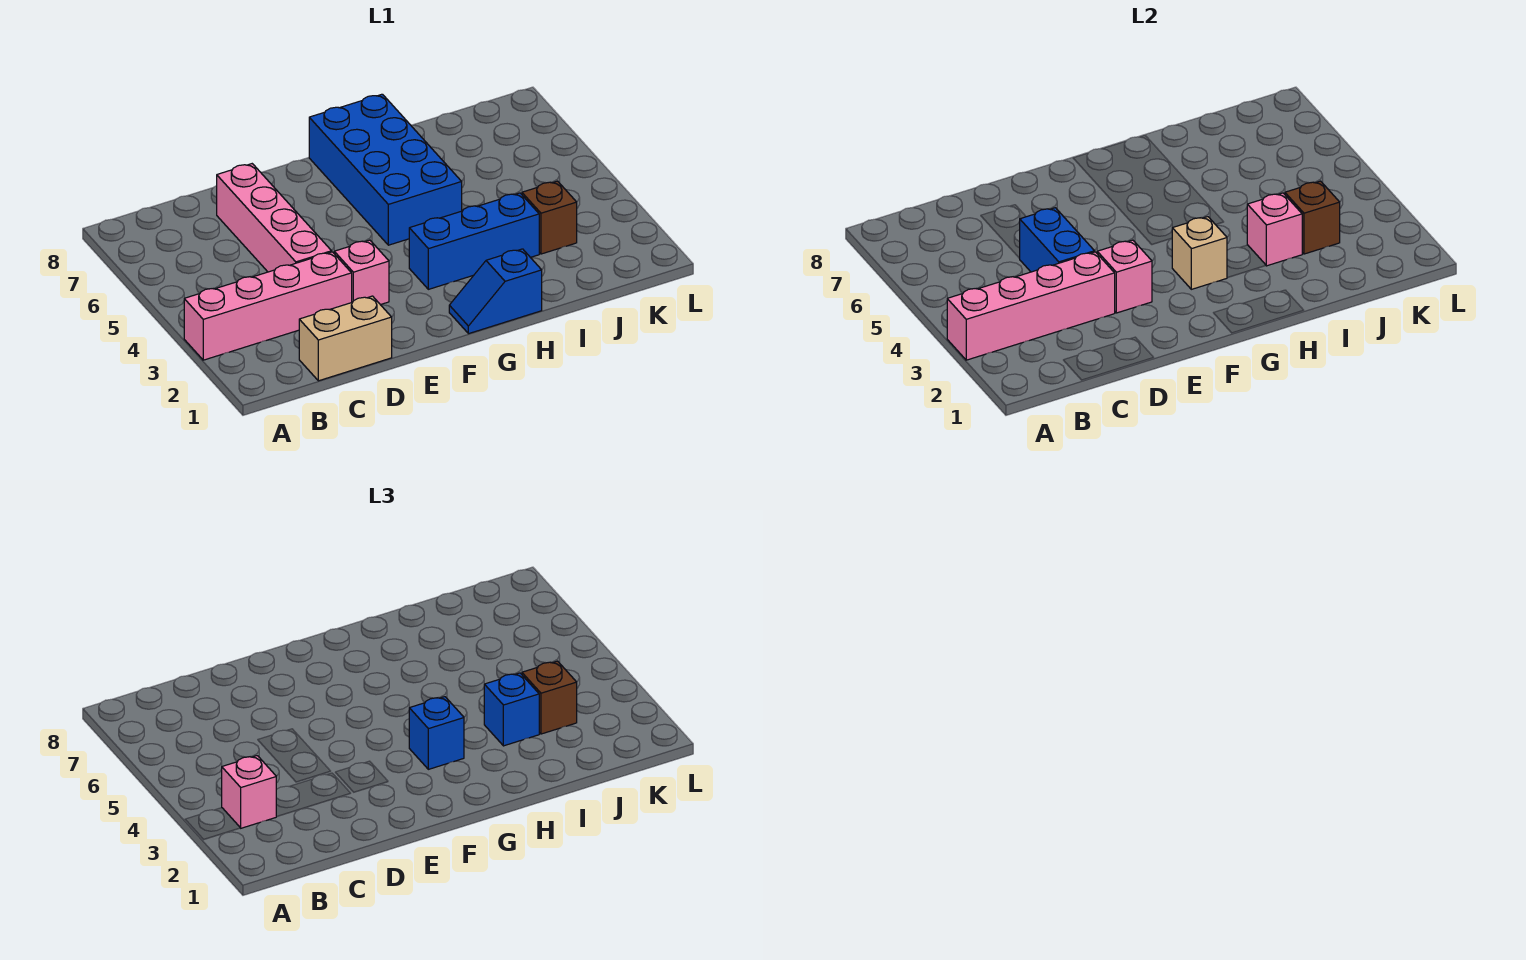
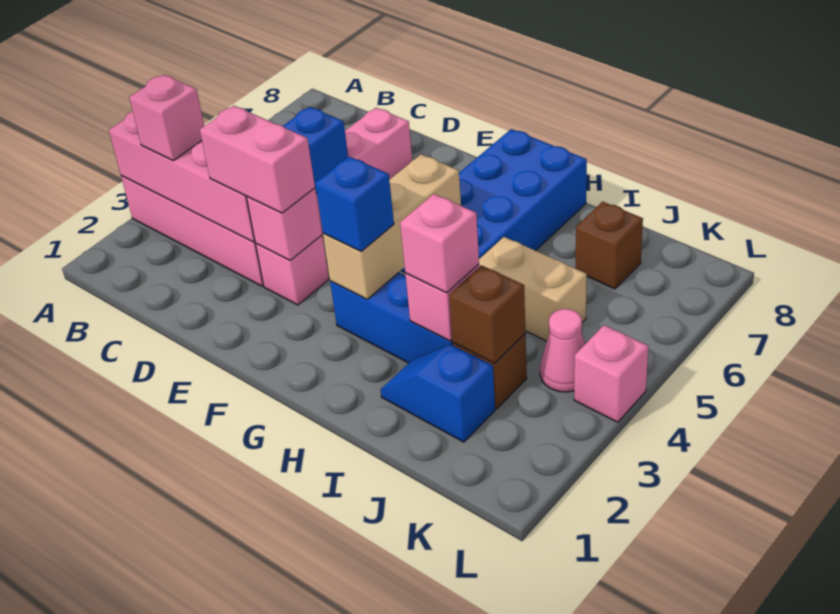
tan 1x2 brick [299,296,392,381] -> tan 1x2 brick moved to [479,237,587,341]
none -> pink 1x2 brick [200,106,315,213]
blue 1x2 slope [449,249,542,334] -> blue 1x2 slope moved to [381,344,495,442]
tan 1x1 brick [1172,217,1227,289] -> tan 1x3 brick [323,154,461,299]
blue 1x1 brick [484,673,539,746] -> pink 1x1 brick [400,194,479,293]
brown 1x1 brick [522,661,577,734] -> brown 1x1 brick moved to [576,202,643,289]
none -> pink 1x1 cone [540,309,585,392]
none -> pink 1x1 brick [574,325,648,422]

